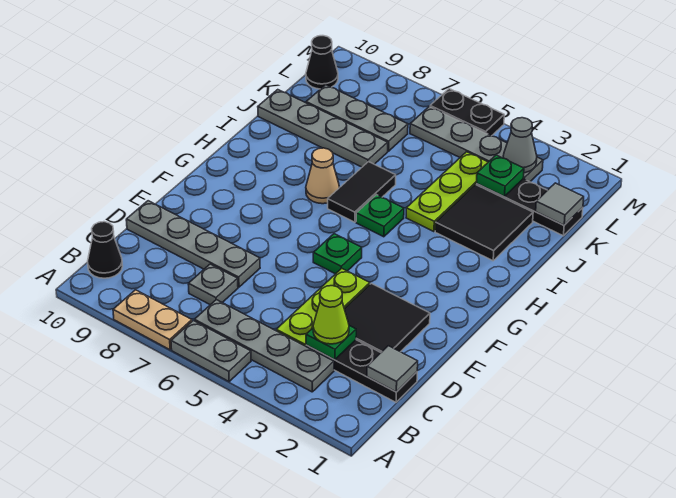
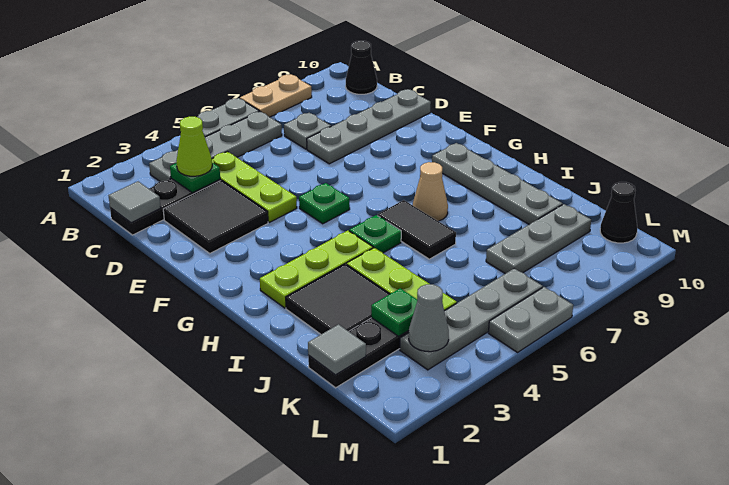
none -> lime 1x3 plate [260,231,373,308]
grey 1x4 plate [258,90,388,167] -> grey 1x4 plate turned to [432,143,562,224]
black 1x2 plate [430,89,504,136] -> grey 1x2 plate [489,287,573,352]

